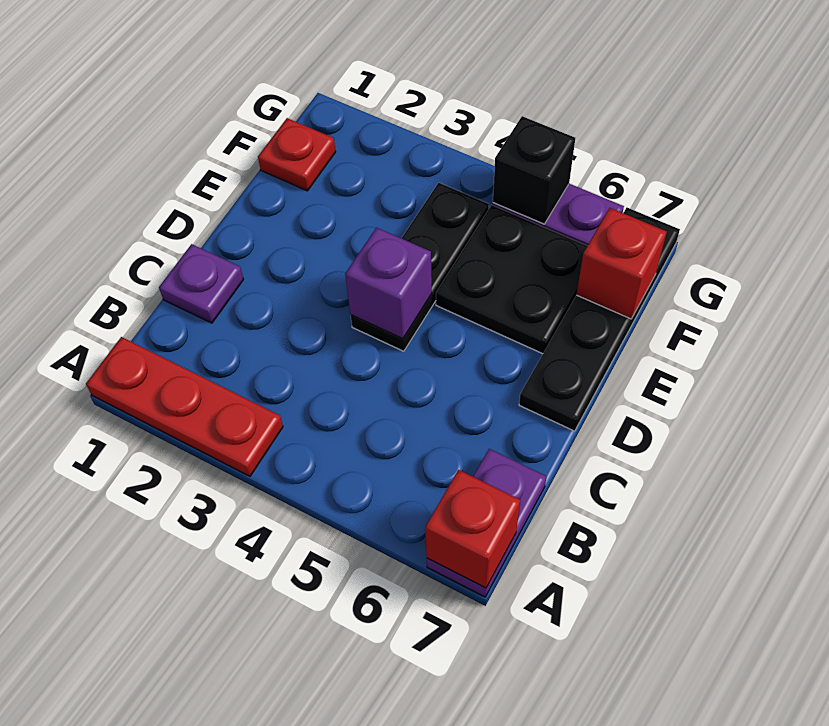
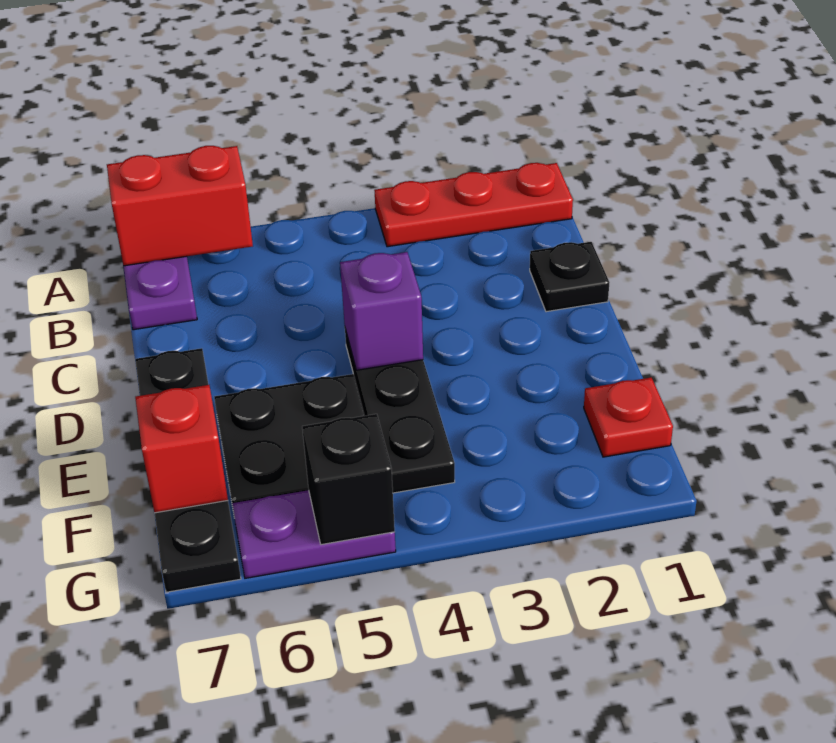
red 1x1 brick [425,470,520,588] -> red 1x2 brick [107,146,253,266]
purple 1x1 plate [159,244,243,323] -> black 1x1 plate [530,242,610,312]

